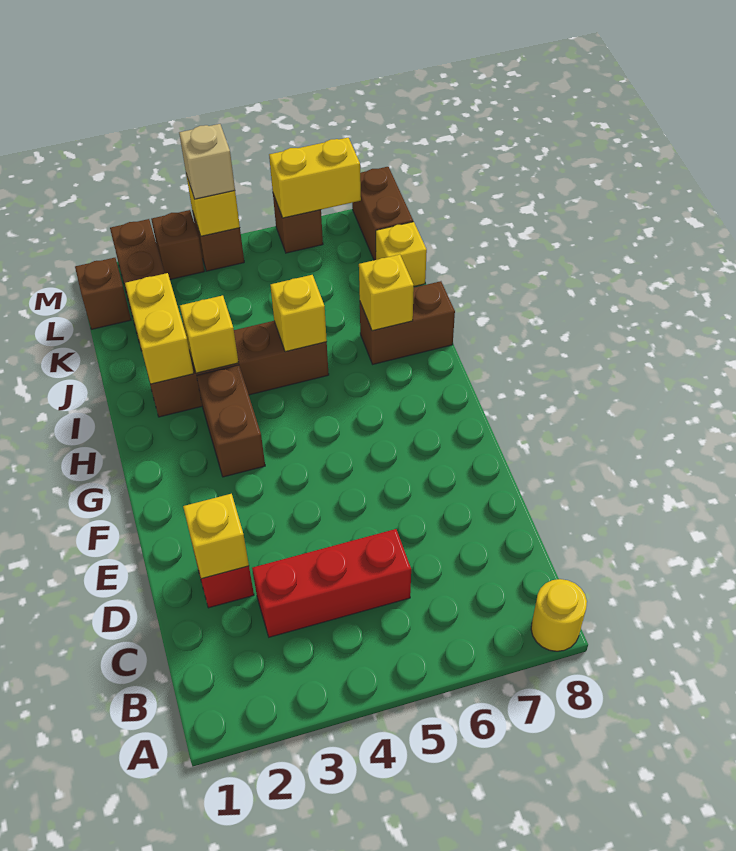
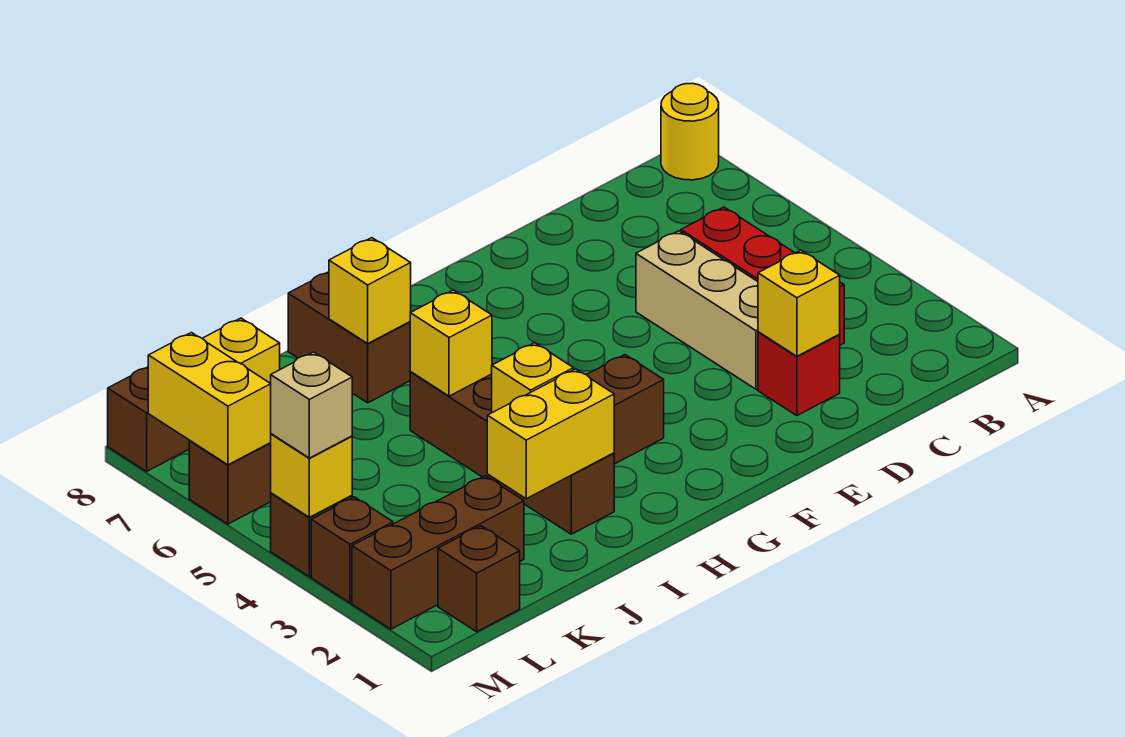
none -> tan 1x3 brick [636,231,758,389]

